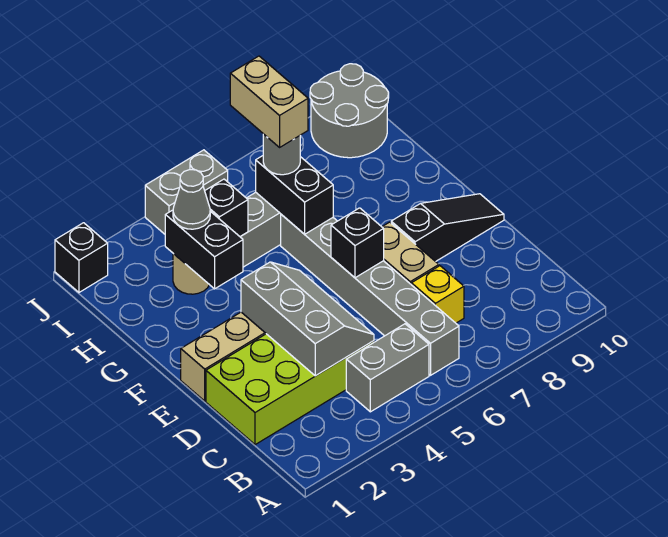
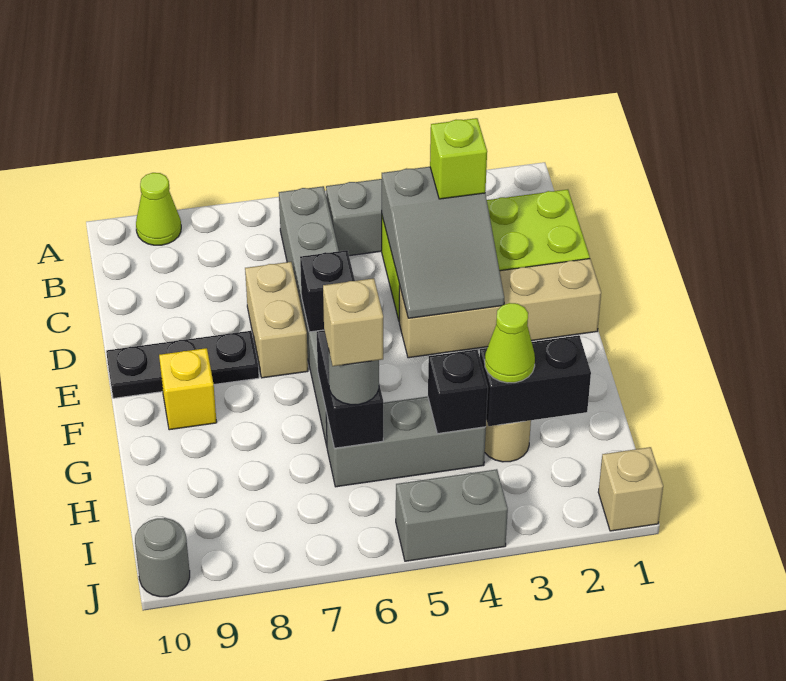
none -> lime 1x1 cone [136,173,181,245]
grey 2x3 slope [241,262,374,376] -> grey 2x3 slope turned to [382,167,504,318]
none -> lime 1x1 brick [430,118,487,199]
yellow 1x1 brick [411,266,464,323] -> yellow 1x1 brick moved to [159,348,217,430]
black 1x3 slope [391,194,504,262] -> black 1x3 plate [106,331,259,398]
black 1x2 brick [165,210,243,289] -> black 1x2 brick turned to [480,335,591,426]
grey 1x1 cone [173,170,210,229] -> lime 1x1 cone [485,303,535,383]
tan 1x2 brick [230,56,308,147] -> tan 1x1 brick [323,278,383,366]
grey 2x2 round brick [310,64,389,158] -> grey 1x1 round brick [135,518,190,597]
black 1x1 brick [55,223,108,292] -> tan 1x1 brick [598,447,663,531]

